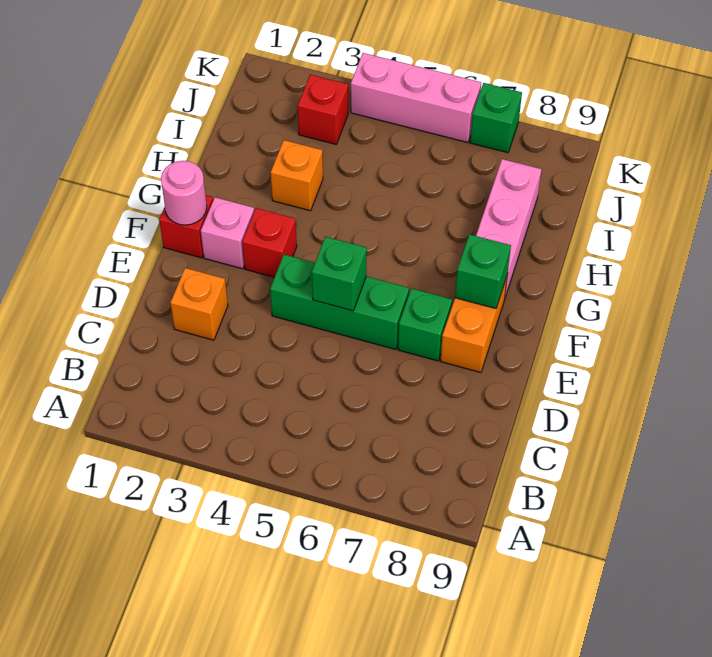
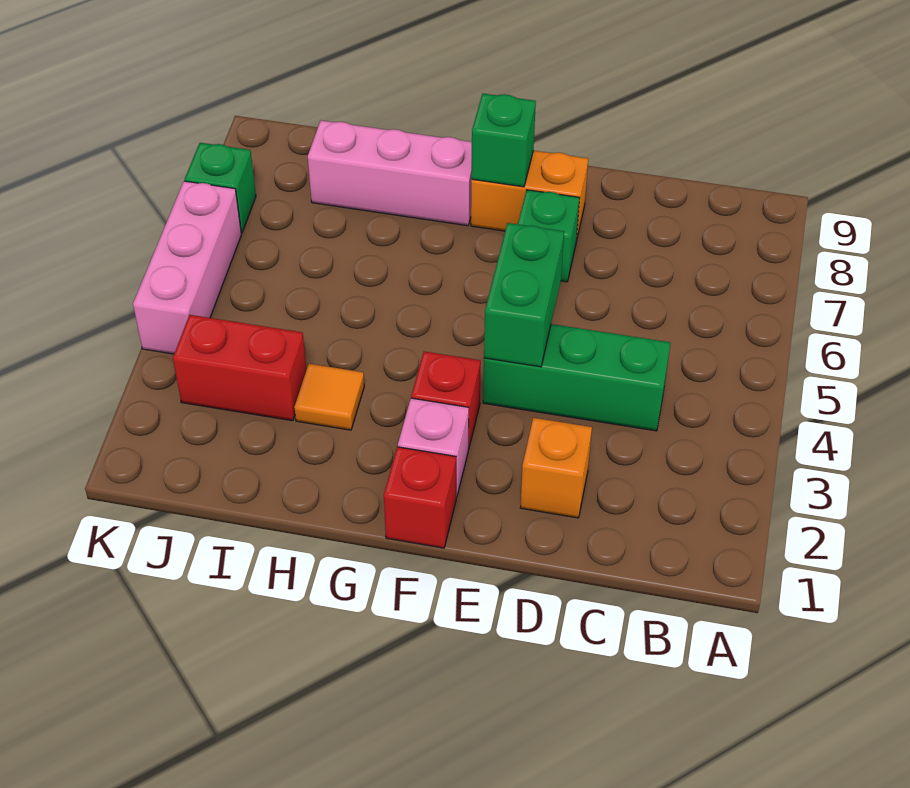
green 1x3 brick [270,255,409,349] -> green 1x3 brick turned to [483,324,671,431]
green 1x1 brick [312,237,367,311] -> green 1x2 brick [484,223,564,367]
pink 1x1 round brick [161,161,207,225] -> none
orange 1x1 brick [271,140,323,211] -> orange 1x1 tile [294,364,364,430]
red 1x1 brick [298,75,348,144] -> red 1x2 brick [173,315,306,421]

